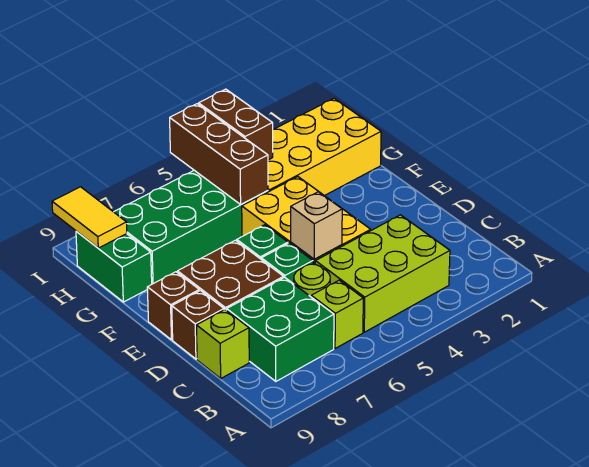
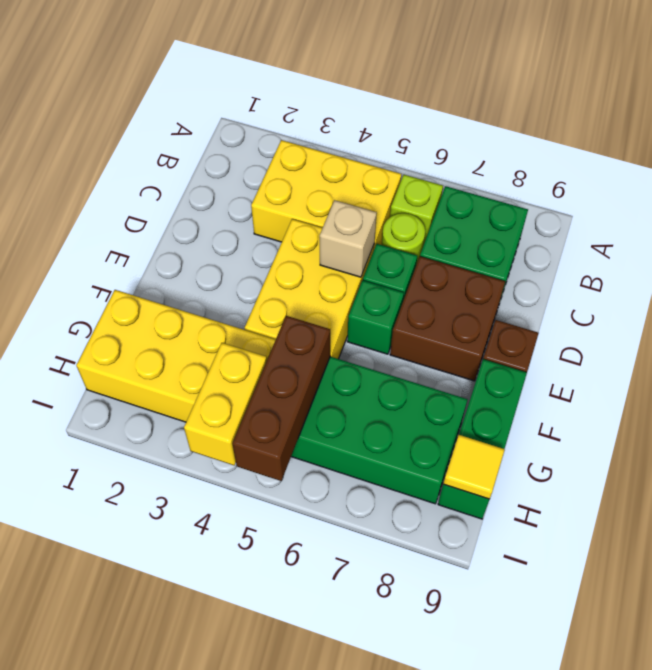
lime 2x3 brick [315,215,450,332] -> yellow 2x3 brick [251,140,401,249]
lime 1x1 brick [196,310,249,378] -> none
brown 1x1 brick [172,291,224,359] -> none
green 1x2 brick [76,231,152,302] -> green 1x3 brick [438,359,527,519]
brown 1x2 brick [199,89,273,160] -> yellow 1x2 brick [184,343,267,465]
yellow 1x2 tile [52,187,127,248] -> yellow 1x1 tile [443,435,505,499]

